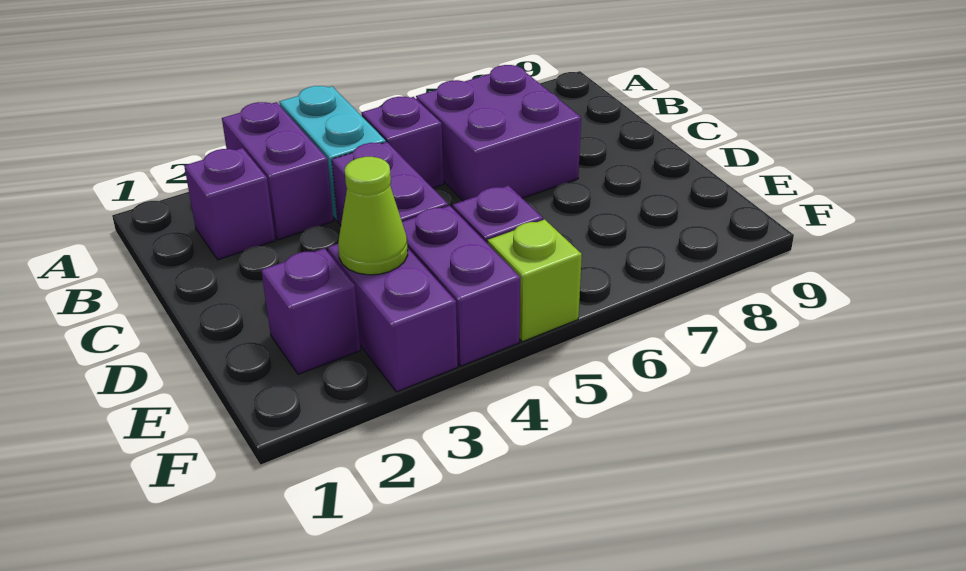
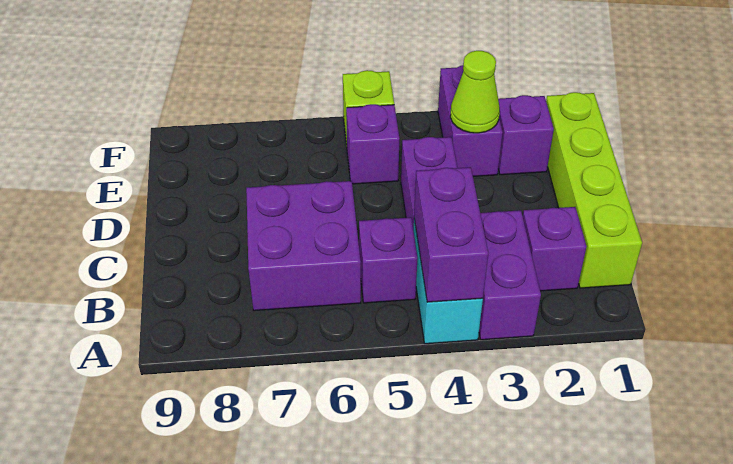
none -> lime 1x4 brick [546,92,642,288]
purple 1x2 brick [402,206,520,366] -> purple 1x2 brick moved to [414,167,488,302]

